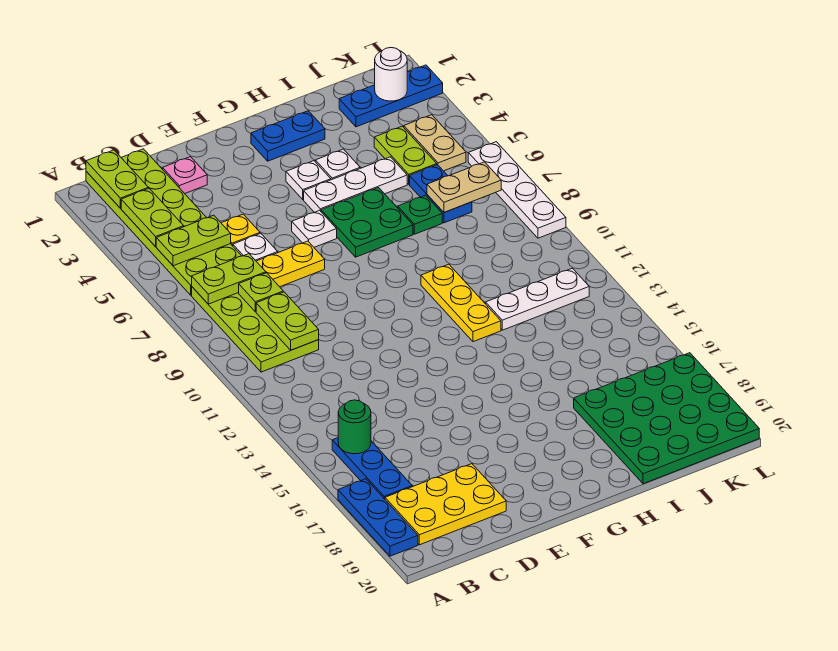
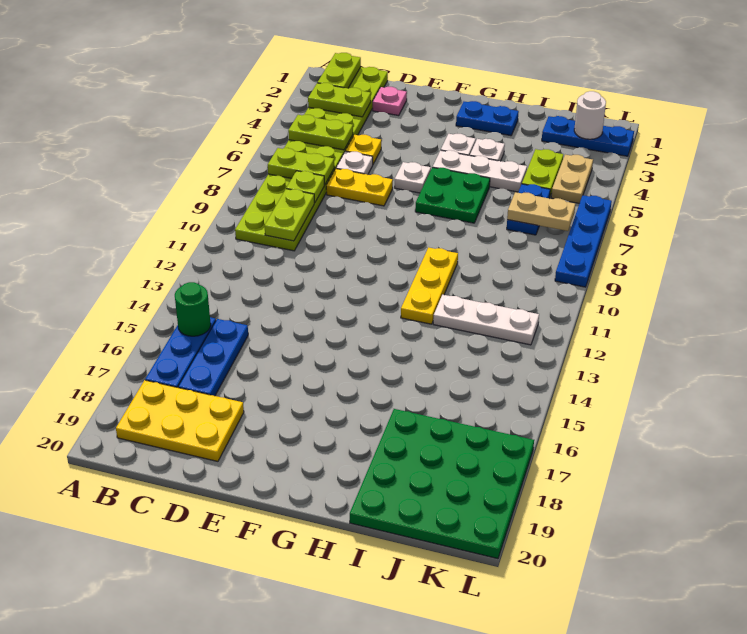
blue 1x3 plate [338,479,418,556] -> blue 1x3 plate moved to [178,319,248,396]
lime 1x2 plate [121,188,184,247] -> lime 1x2 plate turned to [308,83,371,117]
green 1x1 plate [398,195,442,234] -> none
white 1x4 plate [468,142,566,238] -> blue 1x4 plate [555,195,612,287]

